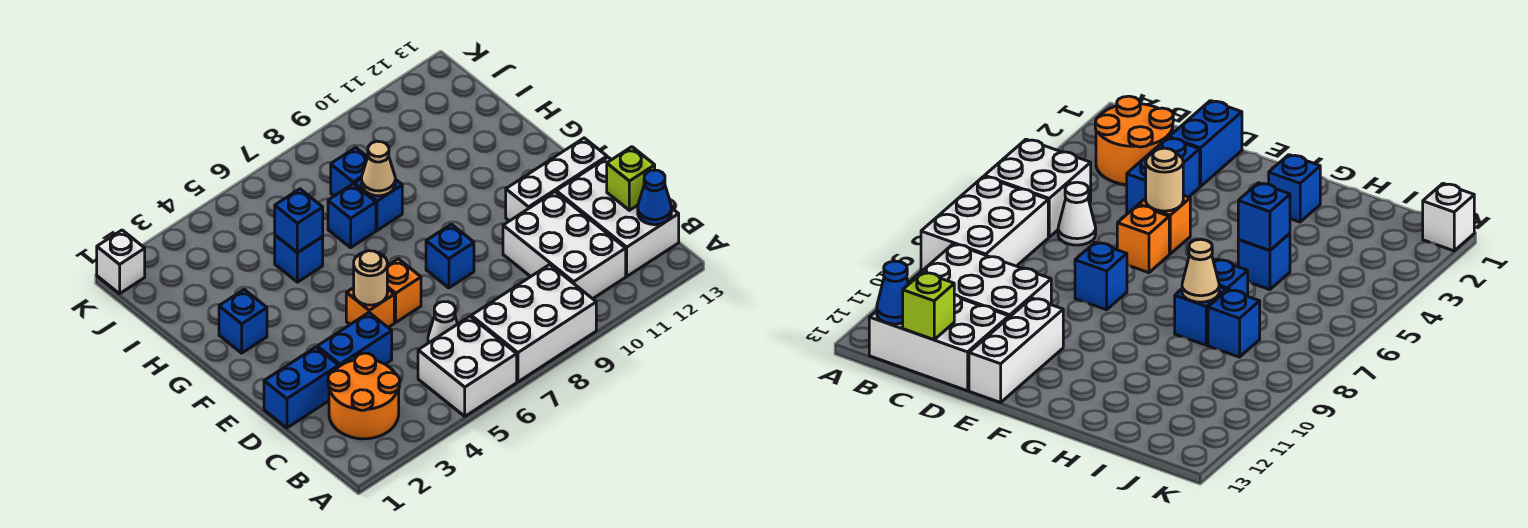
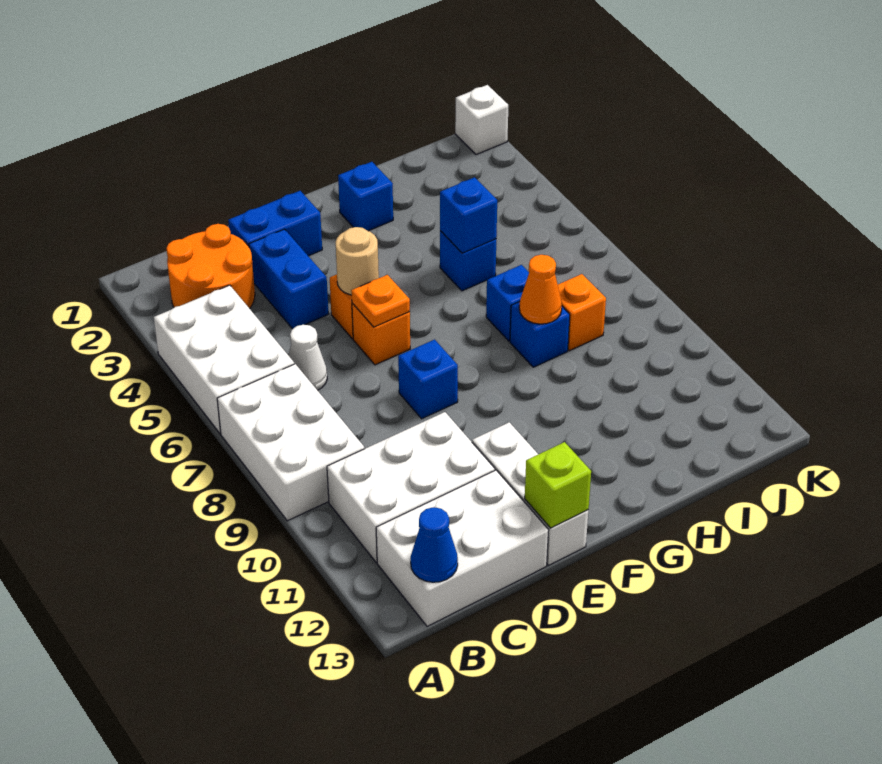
white 2x2 brick [418,316,517,416] -> white 2x3 brick [154,285,294,434]
lime 1x1 brick [607,147,655,210] -> lime 1x1 brick moved to [525,442,591,528]
blue 1x2 brick [264,347,339,428] -> blue 1x2 brick turned to [228,191,322,256]
none -> orange 1x1 plate [351,275,410,327]
tan 1x1 cone [362,141,395,196] -> orange 1x1 cone [519,255,562,324]
blue 1x1 brick [331,148,368,196] -> orange 1x1 brick [558,274,606,351]

